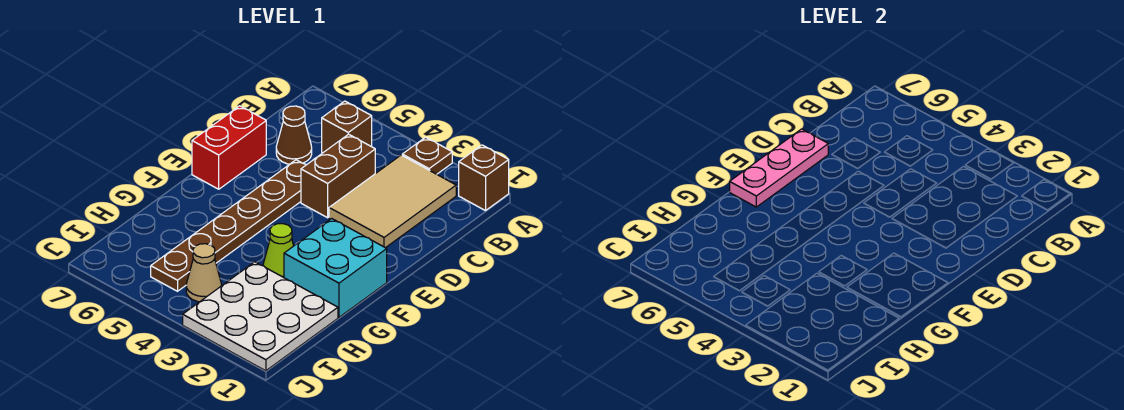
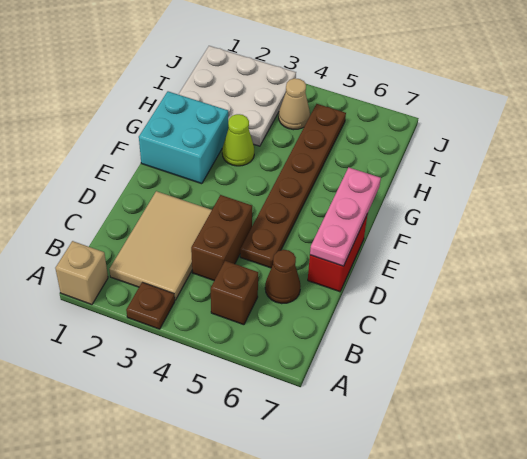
brown 1x1 brick [459,145,509,211] -> tan 1x1 brick [55,241,108,305]

